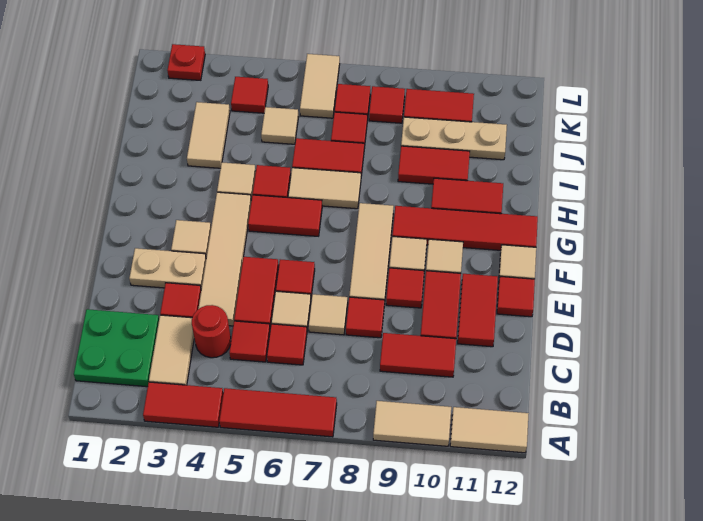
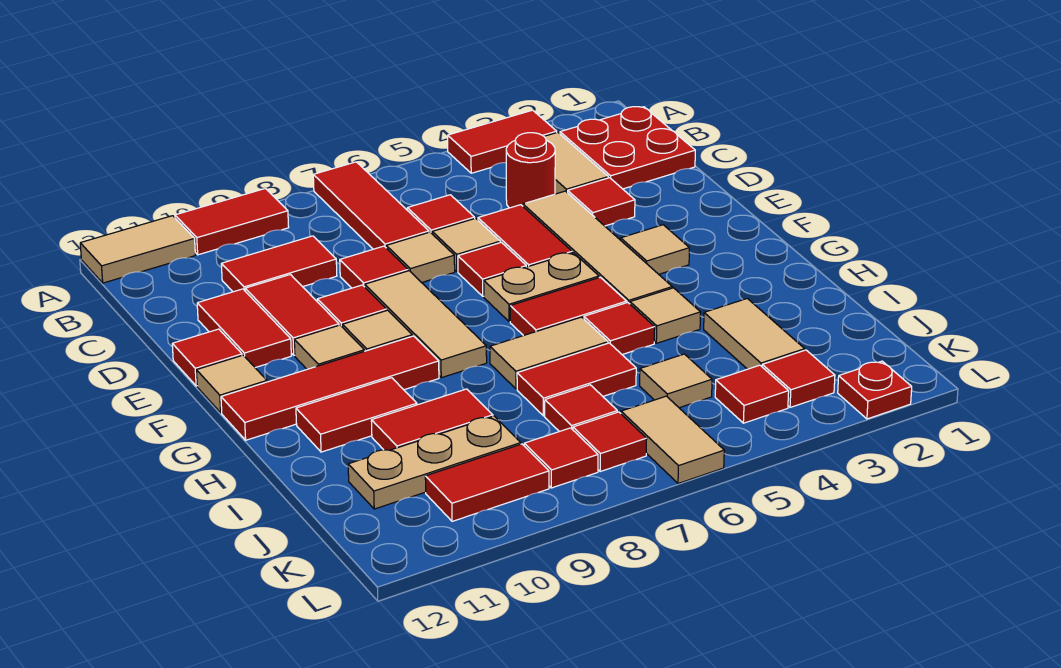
red 1x3 tile [219,388,337,437] -> red 1x3 tile turned to [313,162,429,249]
tan 1x2 tile [373,401,451,446] -> red 1x2 tile [175,189,289,255]
green 2x2 plate [74,309,159,387] -> red 2x2 plate [560,107,695,189]
red 1x1 tile [229,321,270,362] -> red 1x1 tile moved to [762,350,835,407]
tan 1x2 plate [129,248,206,289] -> tan 1x2 plate moved to [484,253,599,322]

